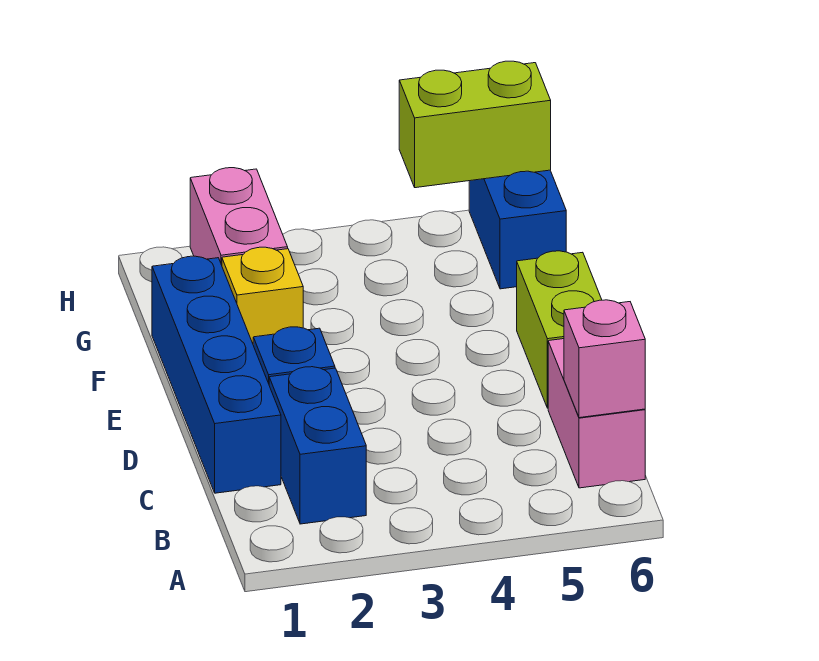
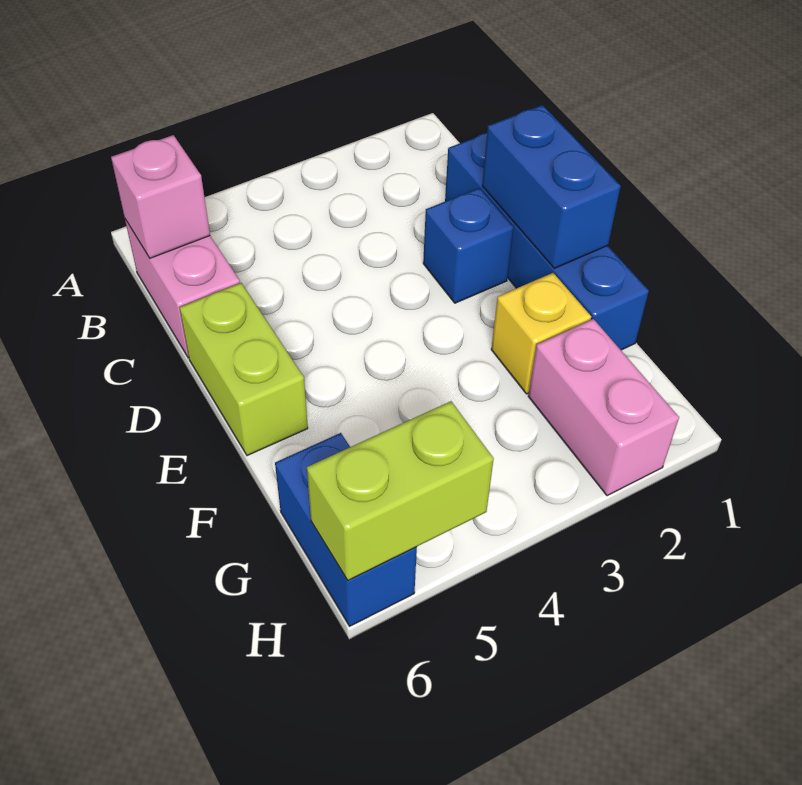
blue 1x2 brick [269,367,366,524] -> blue 1x2 brick moved to [482,105,621,268]

